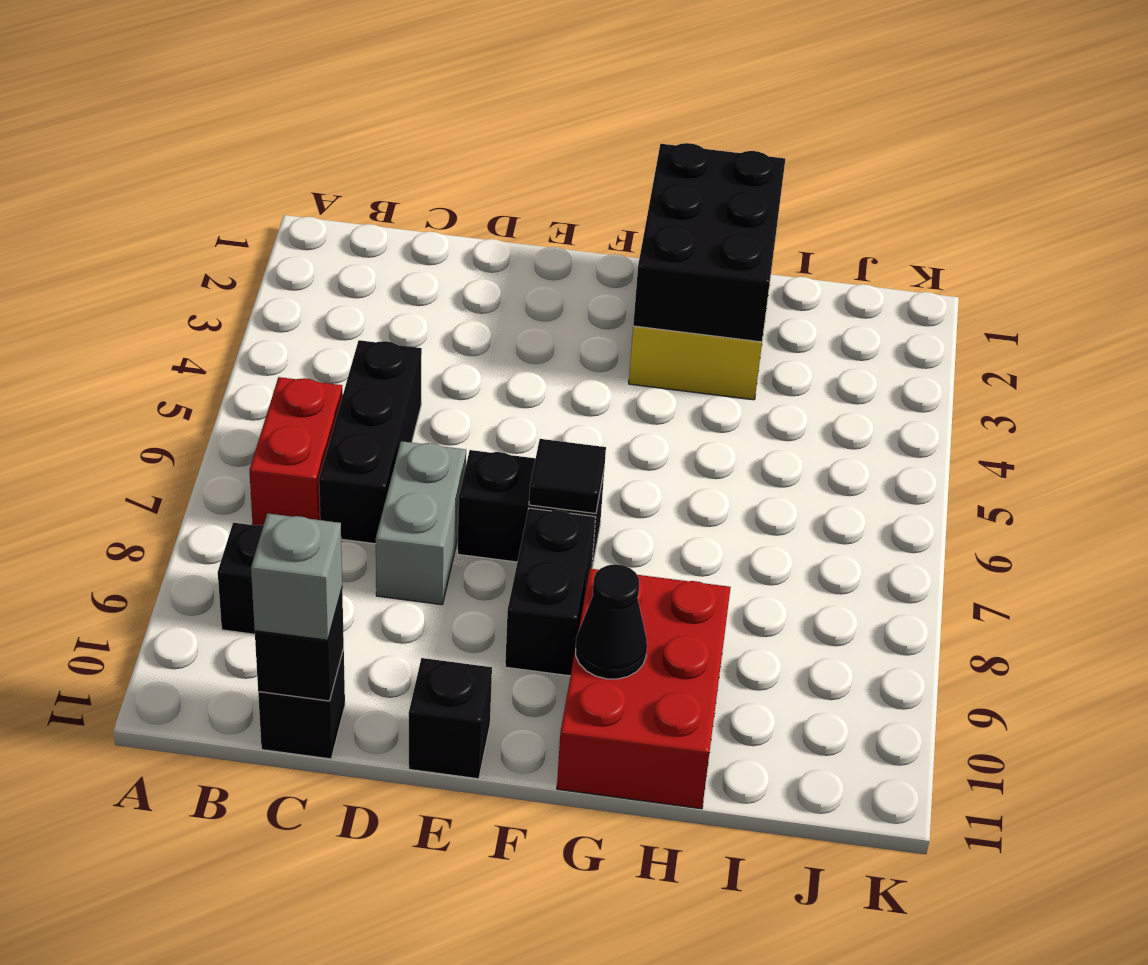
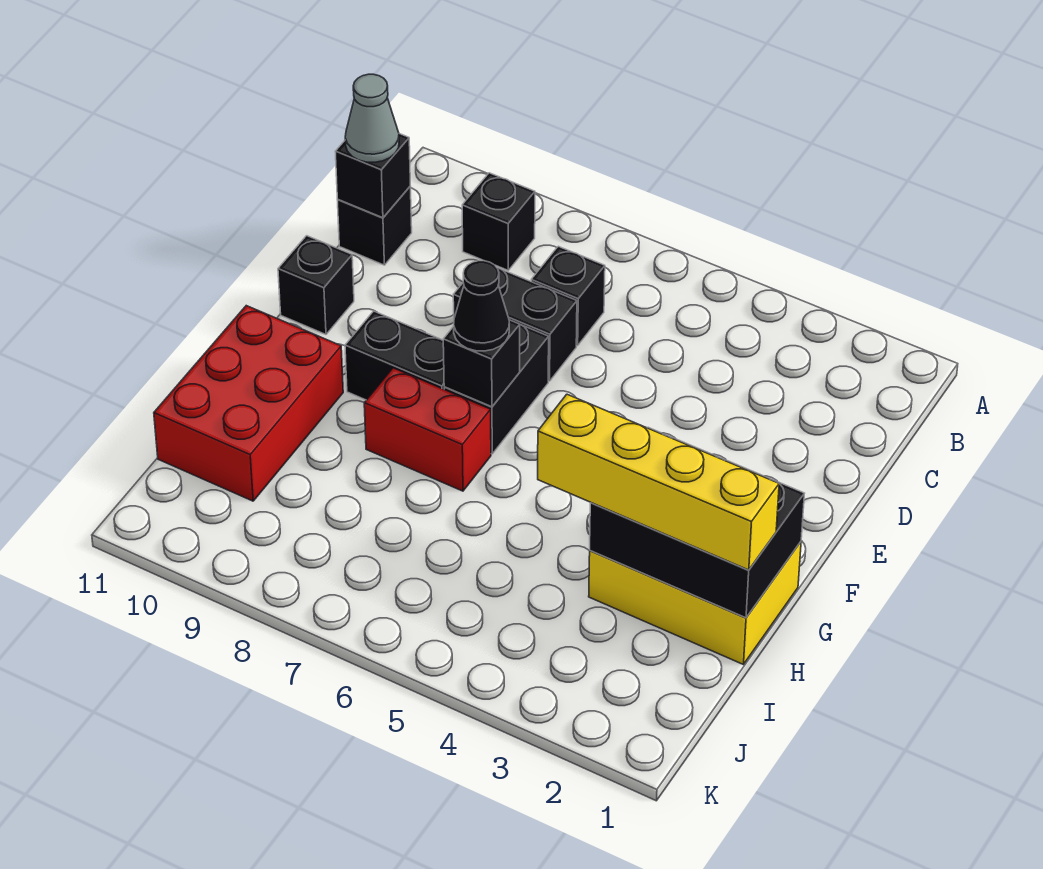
red 1x2 brick [249,377,343,525] -> red 1x2 brick moved to [364,368,491,491]
black 1x3 brick [319,340,422,544] -> black 1x1 brick [531,246,605,345]
grey 1x1 brick [251,513,342,640] -> grey 1x1 cone [345,74,399,162]
grey 1x2 brick [376,441,466,605] -> black 1x2 brick [453,268,577,381]
black 1x1 tile [529,439,606,514] -> black 1x1 brick [443,320,520,407]
red 2x3 brick [557,569,731,809] -> red 2x3 brick turned to [154,306,343,501]
black 1x1 cone [576,564,647,679] -> black 1x1 cone moved to [454,261,509,351]
none -> yellow 1x4 brick [538,394,779,570]

